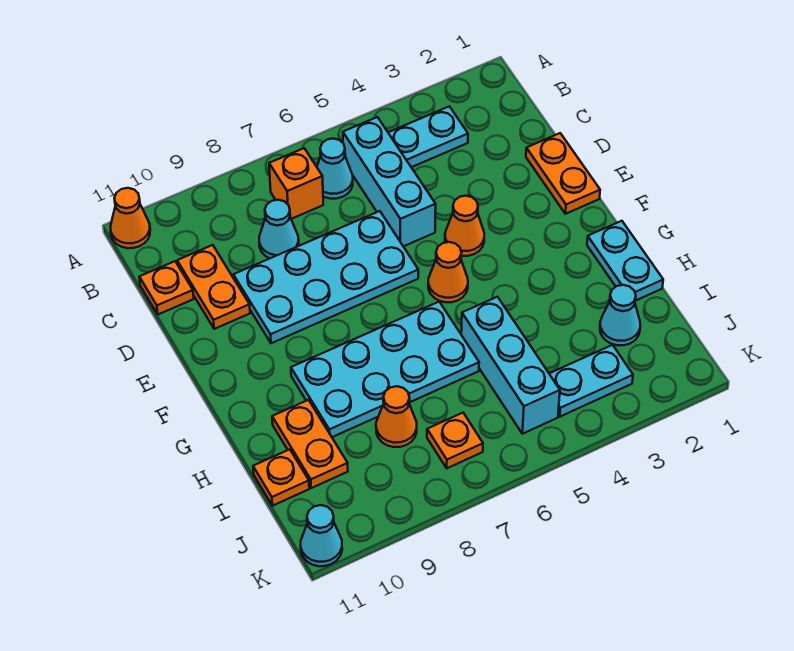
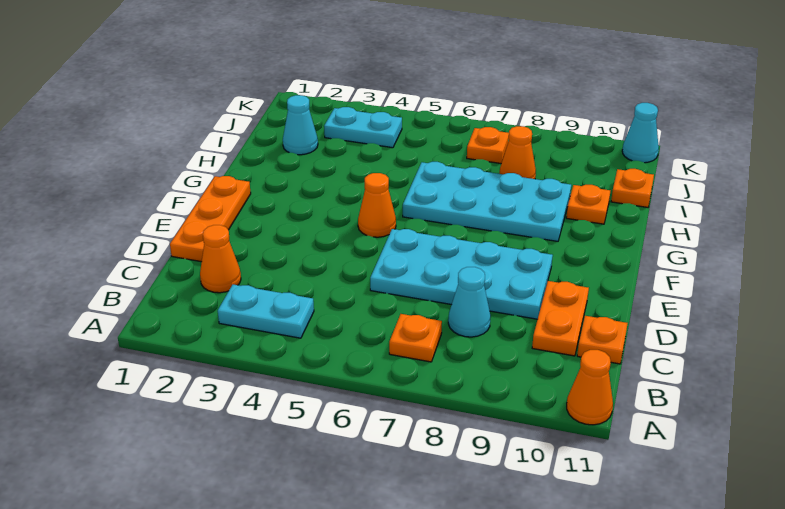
cyan 1x3 brick [343,117,436,247] -> none
cyan 1x1 cone [317,139,353,199] -> none
orange 1x1 brick [269,148,323,219] -> orange 1x1 plate [389,314,442,362]
orange 1x2 plate [526,133,600,214] -> orange 1x3 plate [170,176,251,262]
orange 1x1 cone [445,196,484,256] -> orange 1x1 cone moved to [200,225,241,293]
cyan 1x2 plate [587,221,663,301] -> none
cyan 1x3 brick [461,297,560,434] -> none
orange 1x2 plate [272,400,348,488] -> orange 1x1 plate [566,185,610,224]

